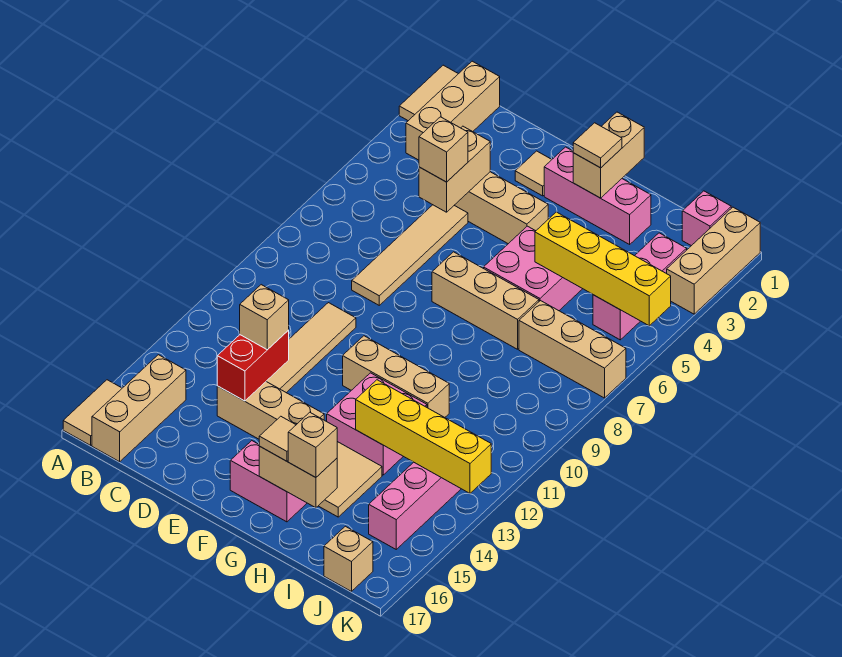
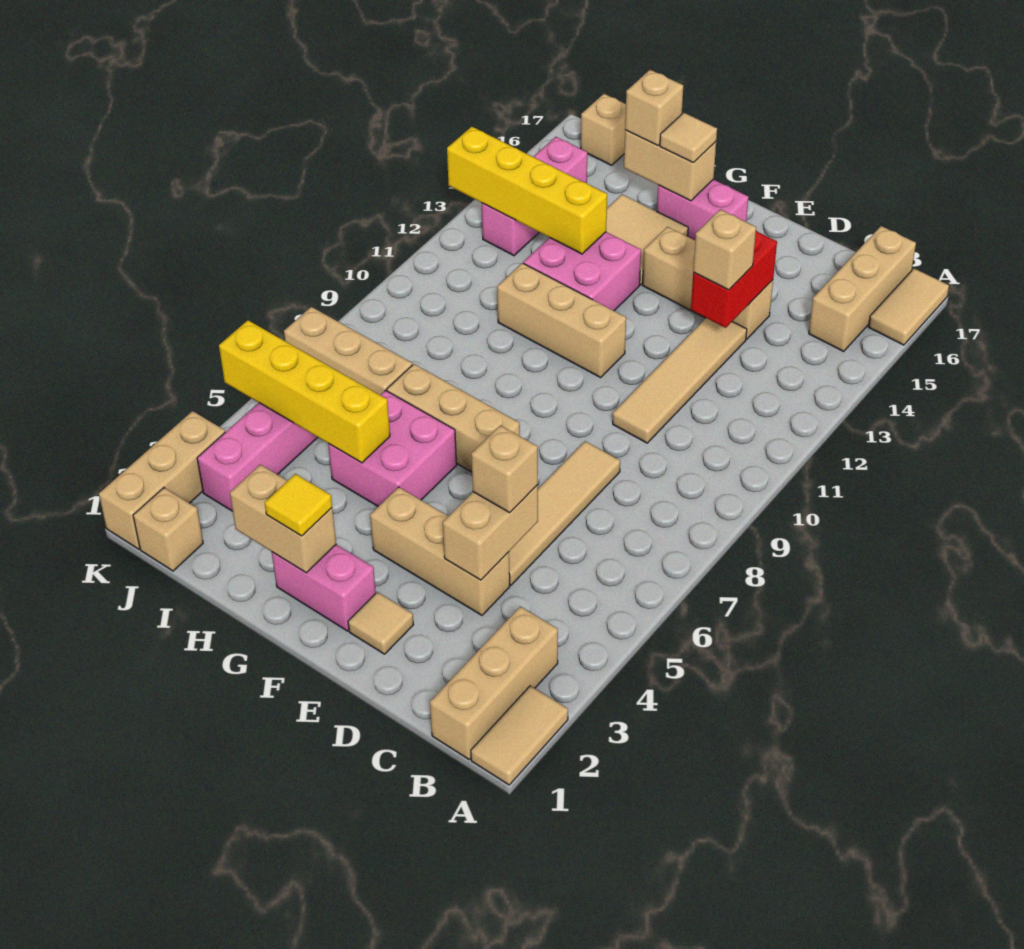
pink 1x3 brick [544,147,651,244] -> pink 1x2 brick [272,545,376,631]
tan 1x2 brick [573,112,644,198] -> tan 1x2 brick turned to [230,465,336,573]
tan 1x1 tile [573,123,622,168] -> yellow 1x1 tile [265,474,332,536]
pink 1x1 brick [682,191,731,246] -> tan 1x1 brick [133,488,203,571]

